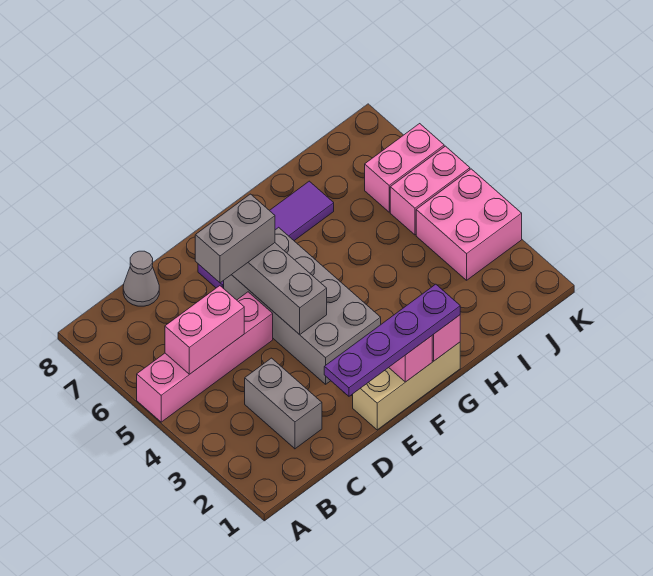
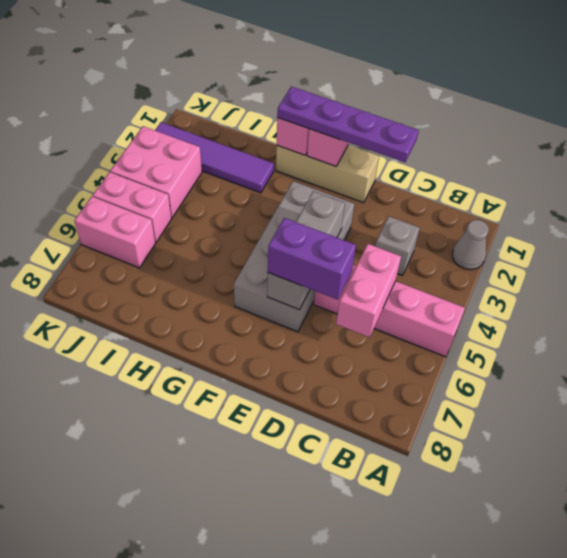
pink 1x2 brick [165,286,244,374] -> pink 1x2 brick turned to [336,244,401,337]
grey 1x2 brick [245,358,322,449] -> grey 1x1 brick [376,216,420,276]
grey 1x1 cone [123,251,159,306] -> grey 1x1 cone moved to [452,220,489,270]
grey 1x2 brick [195,194,275,283] -> purple 1x2 brick [268,218,356,300]
purple 1x4 tile [198,181,334,289] -> purple 1x4 tile moved to [155,122,274,193]

